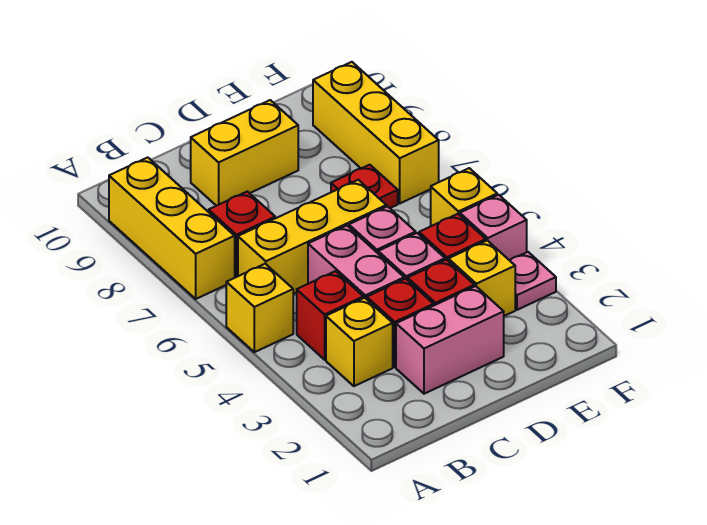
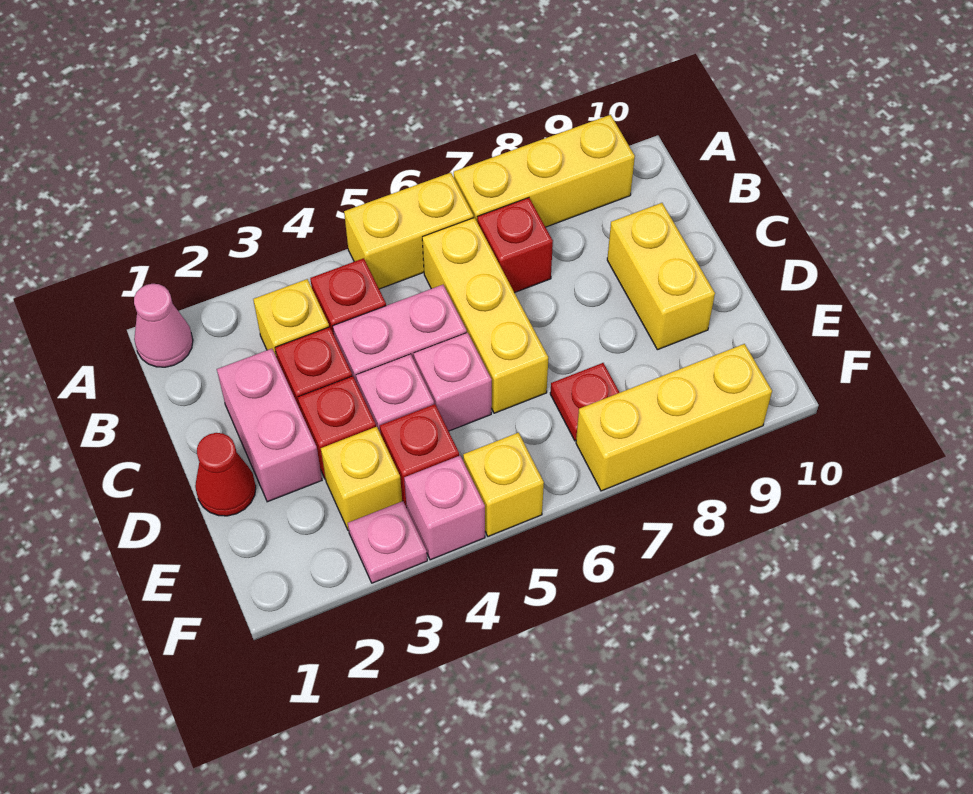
none -> pink 1x1 cone [134,284,193,367]
yellow 1x1 brick [226,264,293,352] -> yellow 1x2 brick [344,173,474,289]
none -> red 1x1 cone [195,433,256,516]

